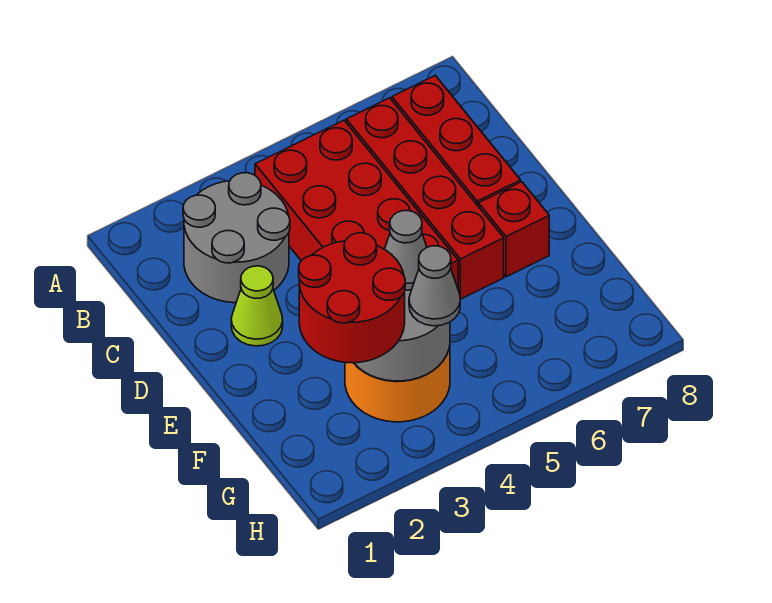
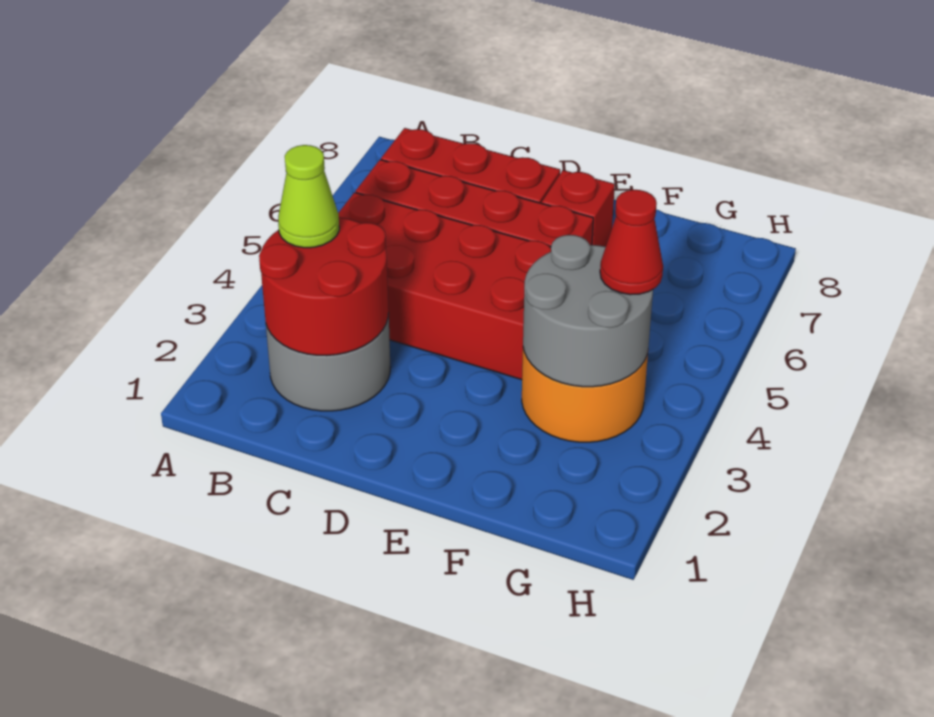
lime 1x1 cone [231,266,283,346] -> lime 1x1 cone moved to [278,145,339,248]
red 2x2 round brick [299,233,405,363] -> red 2x2 round brick moved to [259,217,389,356]
grey 1x1 cone [385,211,427,290] -> none
grey 1x1 cone [409,246,460,326] -> red 1x1 cone [600,190,663,295]

